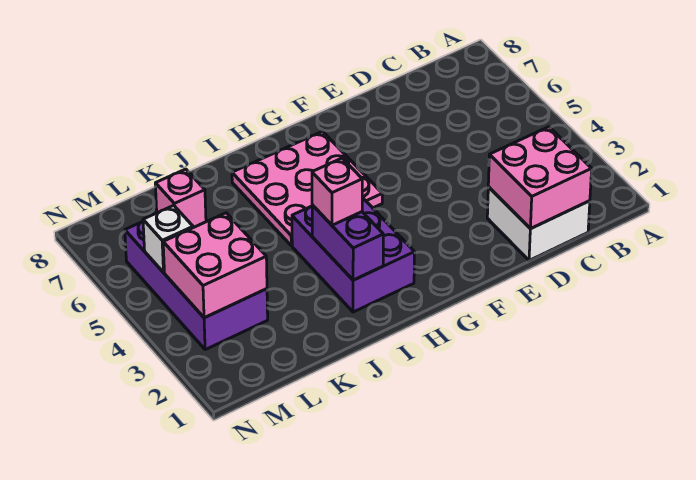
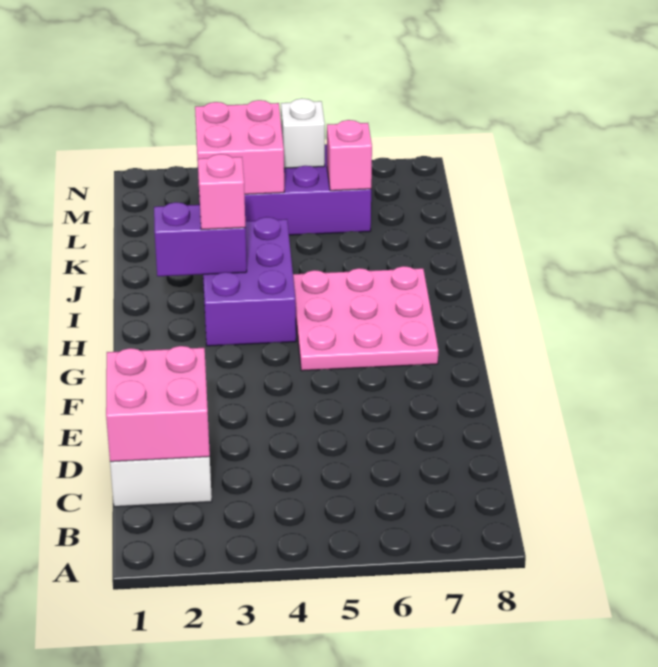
purple 2x3 brick [292,197,415,312] -> purple 2x3 brick turned to [203,217,296,346]

